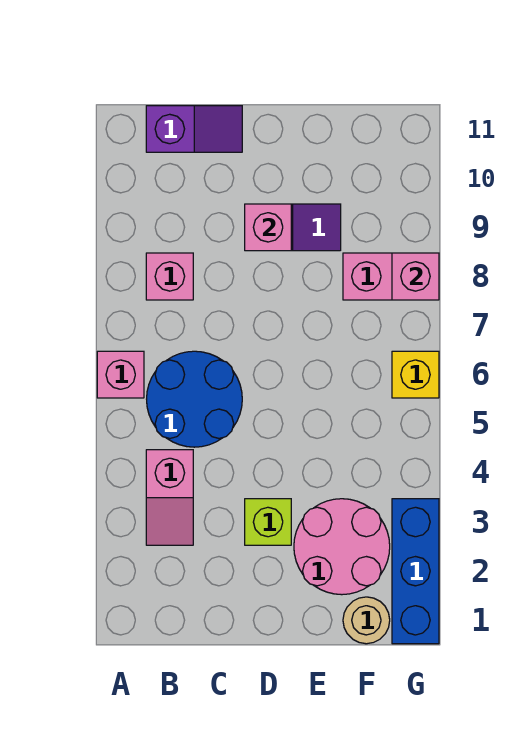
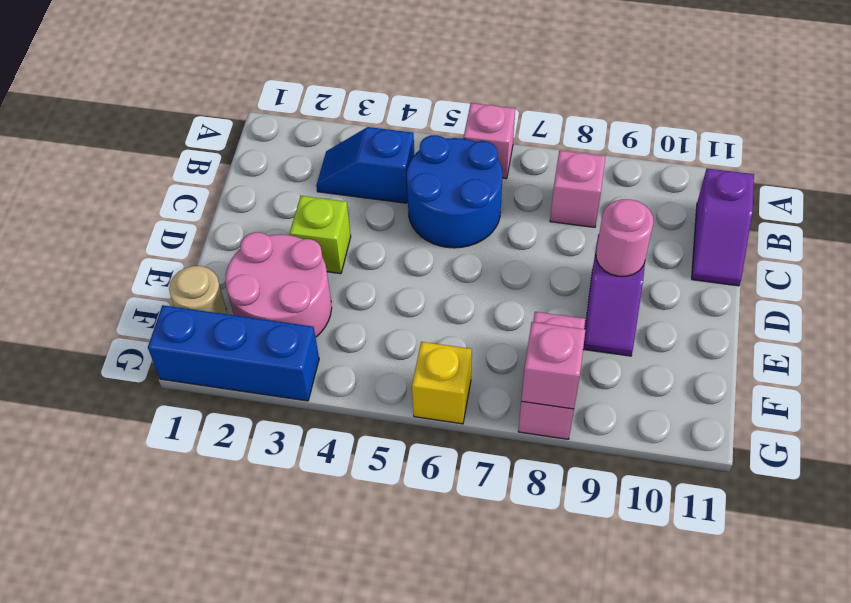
pink 1x2 slope [146,450,193,545] -> blue 1x2 slope [316,127,414,203]
pink 1x1 brick [245,204,291,251] -> pink 1x1 round brick [596,199,654,276]

